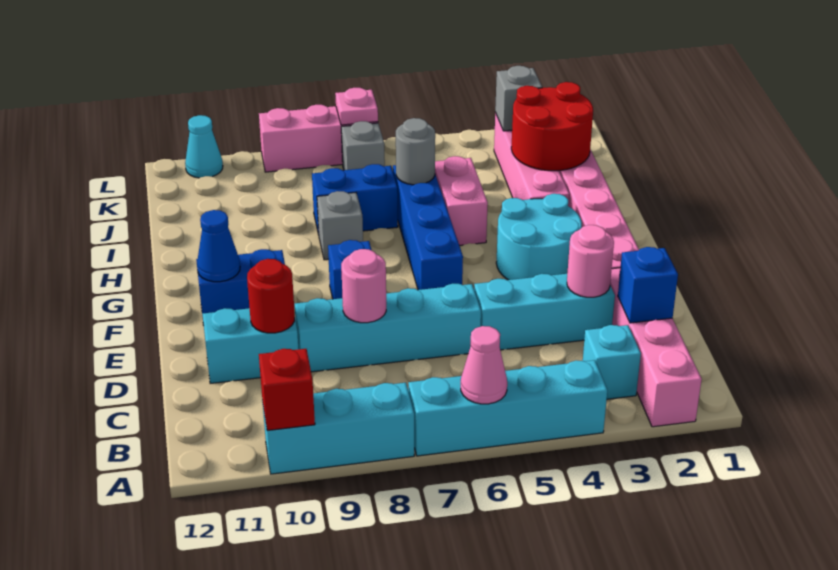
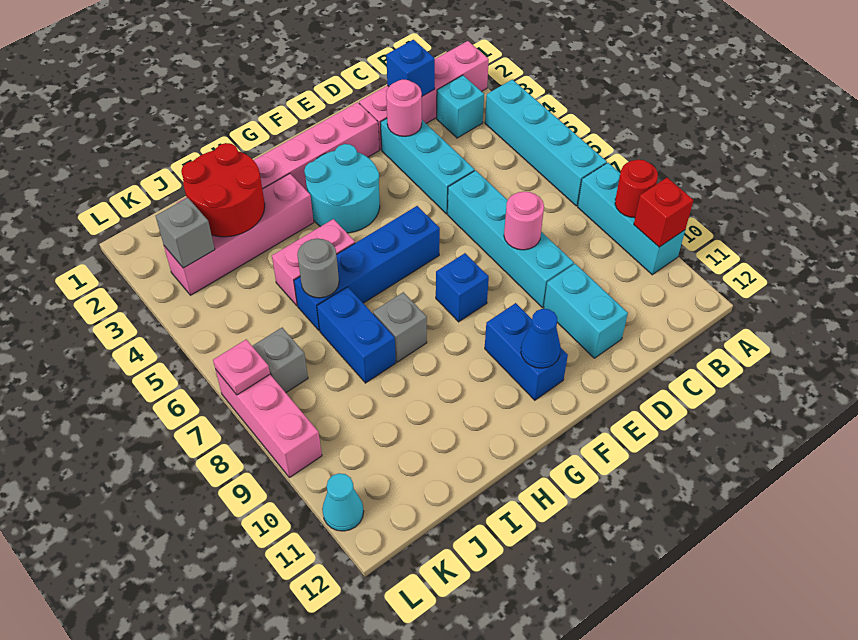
pink 1x1 cone [461,326,507,404] -> none
red 1x1 round brick [247,259,295,333] -> red 1x1 round brick moved to [615,160,658,218]

